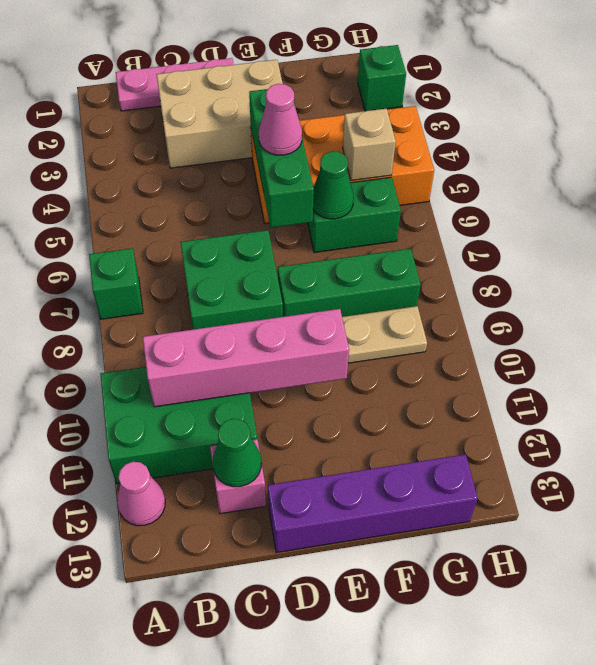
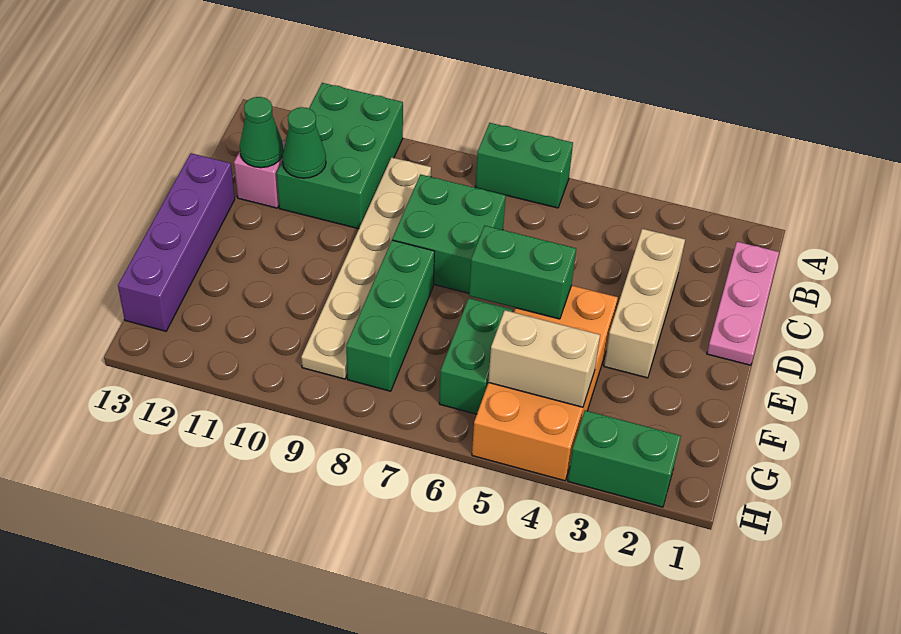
green 1x1 brick [89,248,143,319] -> green 1x2 brick [475,123,573,208]
pink 1x1 cone [117,462,165,526] -> none
pink 1x4 brick [143,309,349,407] -> none
tan 2x3 brick [156,60,283,168] -> tan 1x3 brick [604,229,685,378]
green 1x3 brick [249,86,314,228] -> green 1x2 brick [469,226,576,319]
pink 1x1 cone [259,84,302,155] -> none
green 1x1 cone [313,151,354,219] -> green 1x1 cone moved to [282,107,326,178]
tan 1x1 brick [343,109,396,181] -> tan 1x2 brick [488,310,600,407]
green 1x1 brick [358,45,406,111] -> green 1x2 brick [568,410,681,507]

